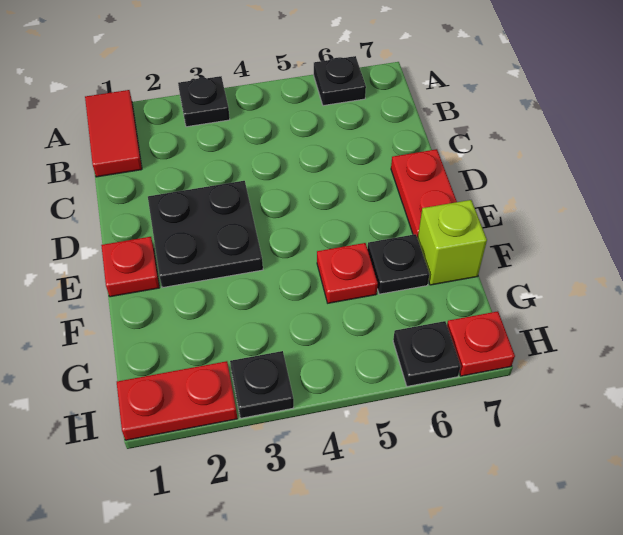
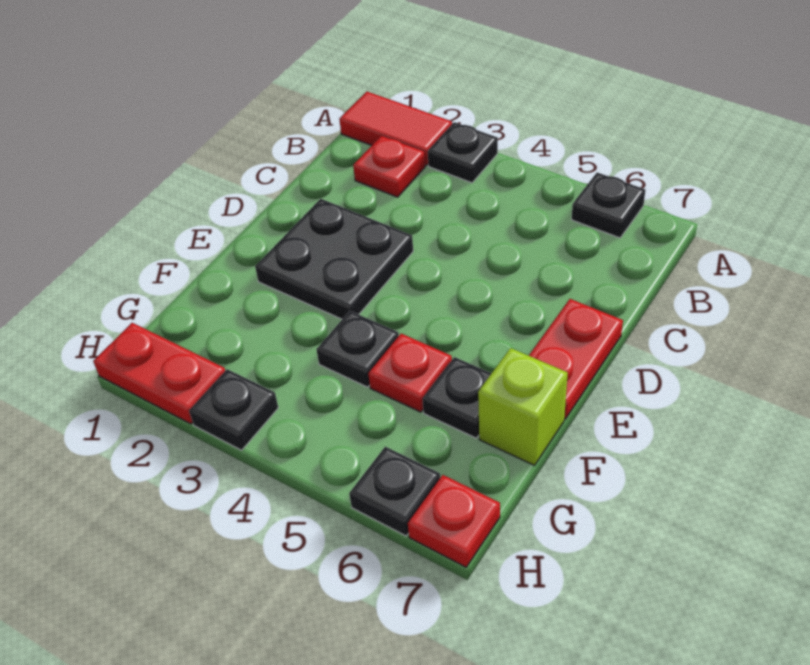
red 1x2 tile [85,90,142,177] -> red 1x2 tile turned to [339,92,452,166]
red 1x1 plate [101,237,159,297] -> red 1x1 plate moved to [353,136,425,197]
none -> black 1x1 plate [316,311,399,387]

